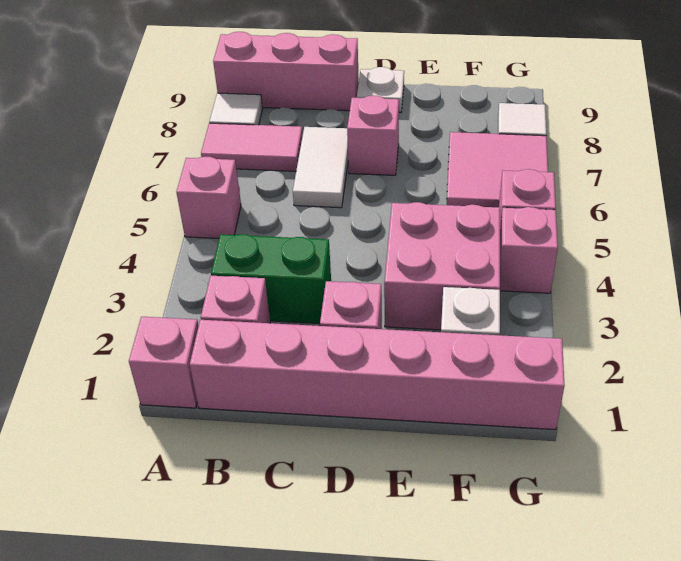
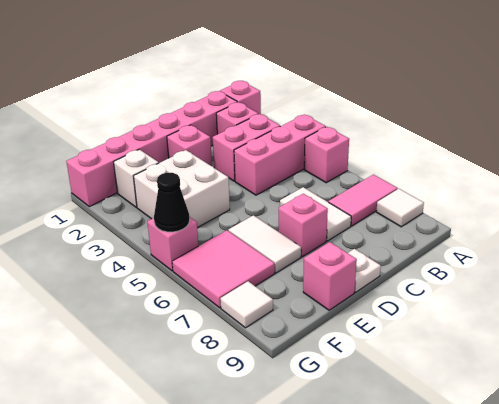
pink 1x3 brick [213,32,359,111] -> pink 1x3 brick moved to [234,115,326,195]
green 1x2 brick [211,234,331,324] -> pink 1x2 brick [213,114,280,181]
pink 2x2 brick [384,202,500,330] -> white 2x2 brick [134,150,230,228]
none -> white 1x2 tile [228,215,301,273]
pink 1x1 brick [500,207,558,293] -> pink 1x1 brick moved to [303,242,357,310]
none -> black 1x1 cone [154,173,190,232]

